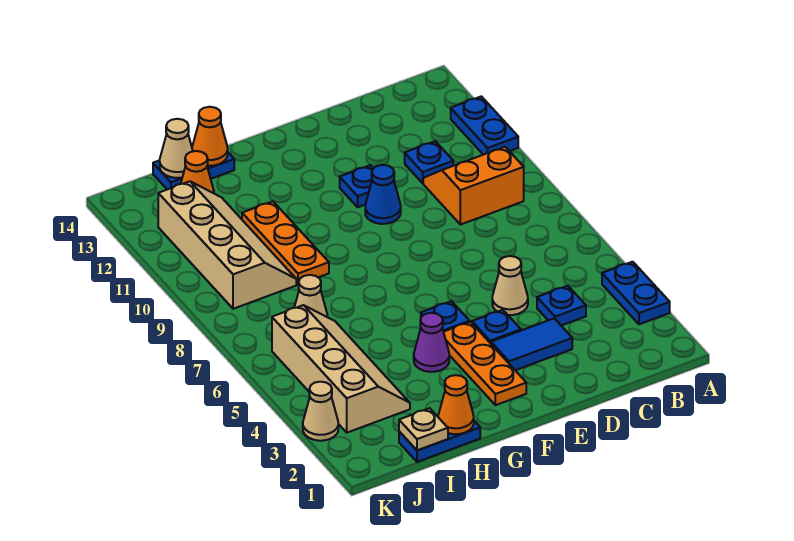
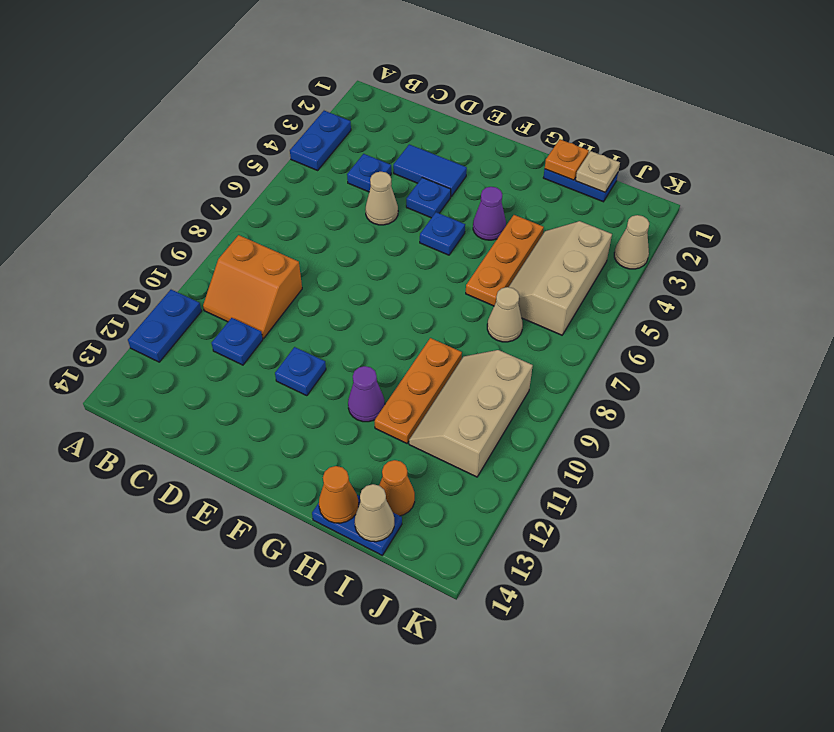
blue 1x1 cone [365,165,401,224] -> none
orange 1x3 plate [444,322,526,405] -> orange 1x3 plate moved to [466,215,544,306]
none -> purple 1x1 cone [348,366,385,422]
orange 1x1 cone [438,375,474,434] -> orange 1x1 plate [545,139,589,180]
tan 2x4 slope [272,305,410,433] -> tan 2x3 slope [509,221,612,335]
tan 2x4 slope [158,181,296,309] -> tan 2x3 slope [409,350,533,477]

